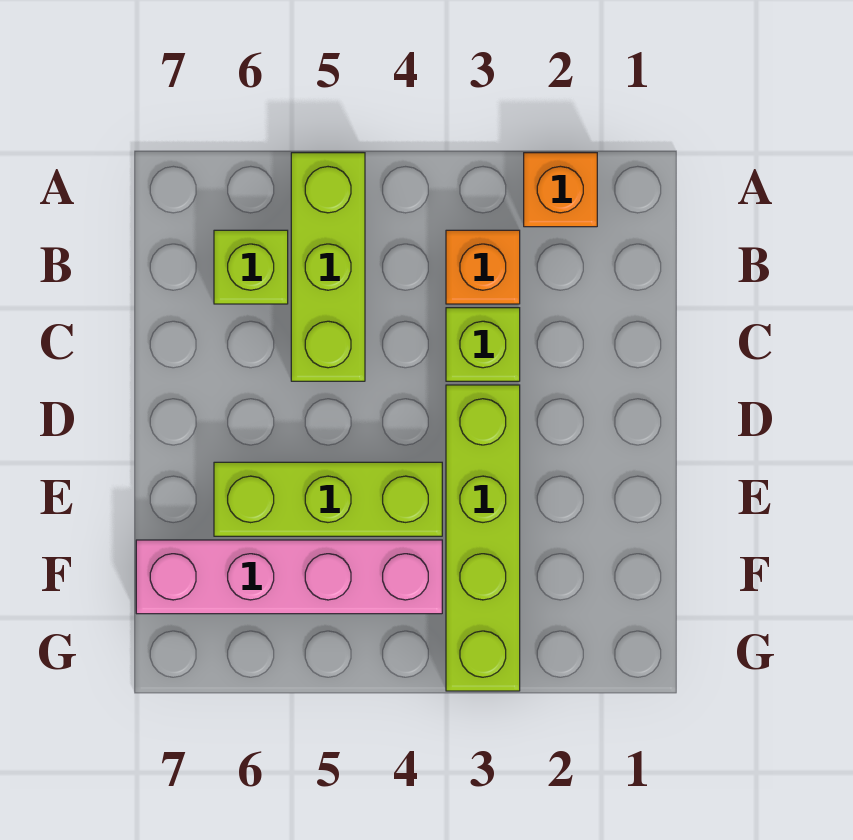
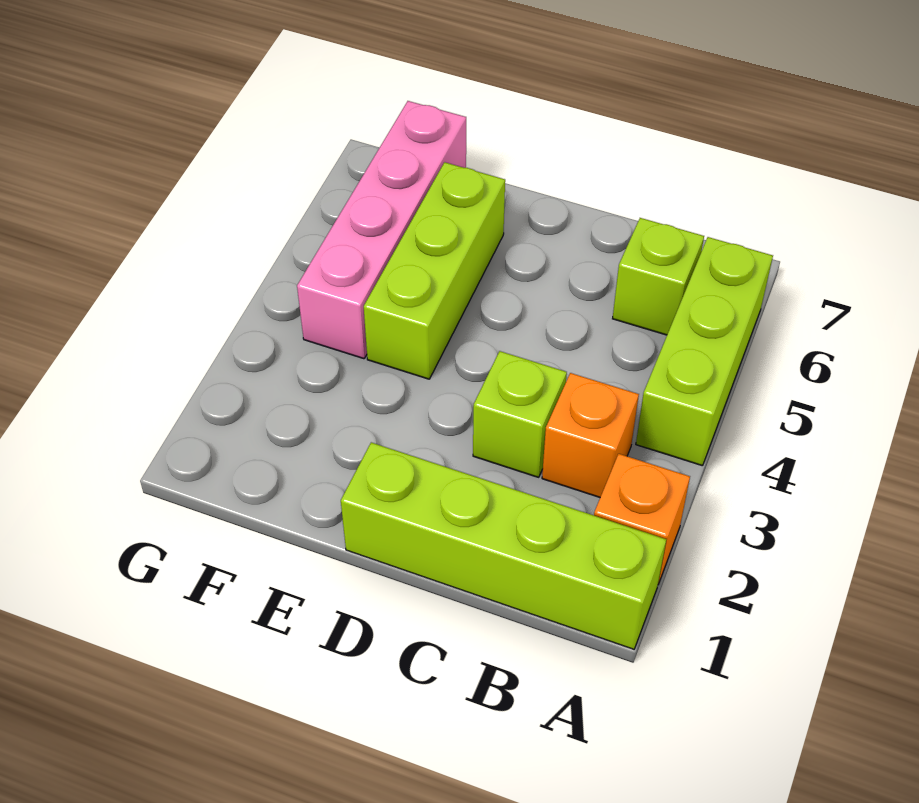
lime 1x3 brick [291,153,365,381] -> lime 1x3 brick turned to [636,237,773,466]
lime 1x4 brick [446,385,520,691] -> lime 1x4 brick moved to [341,442,666,649]

